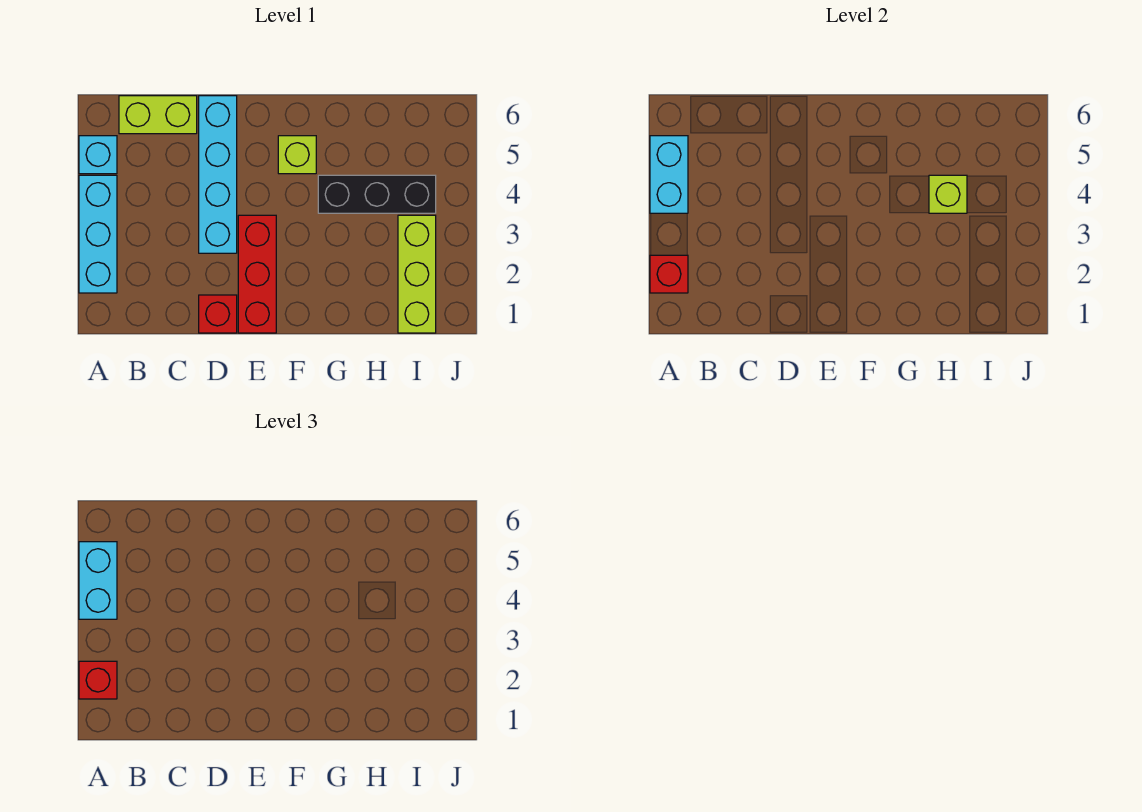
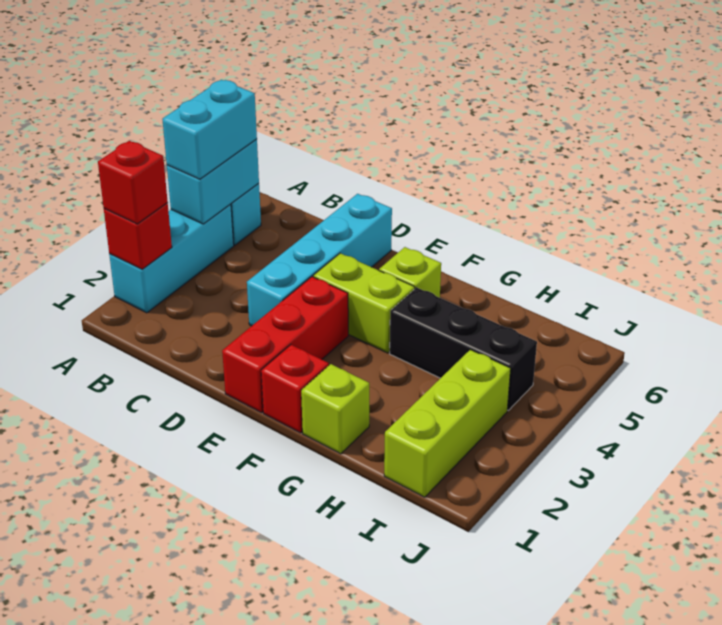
lime 1x2 brick [119,96,197,134] -> lime 1x2 brick moved to [313,253,415,353]
red 1x1 brick [199,295,237,333] -> red 1x1 brick moved to [261,345,329,433]
lime 1x1 brick [929,175,967,213] -> lime 1x1 brick moved to [301,364,369,454]

